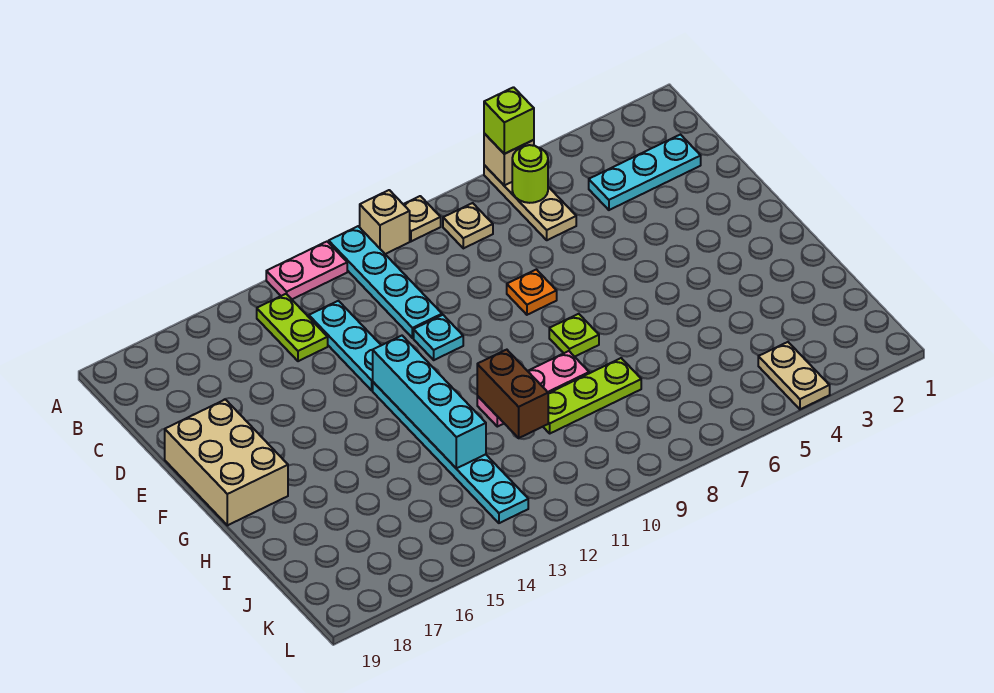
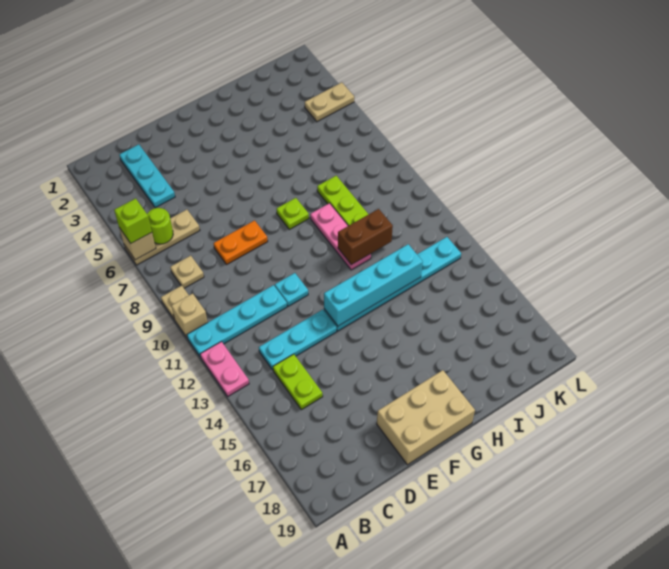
lime 1x2 plate [257,294,328,361] -> lime 1x2 plate turned to [273,354,323,410]
orange 1x1 plate [507,269,557,315] -> orange 1x2 plate [214,220,268,264]

